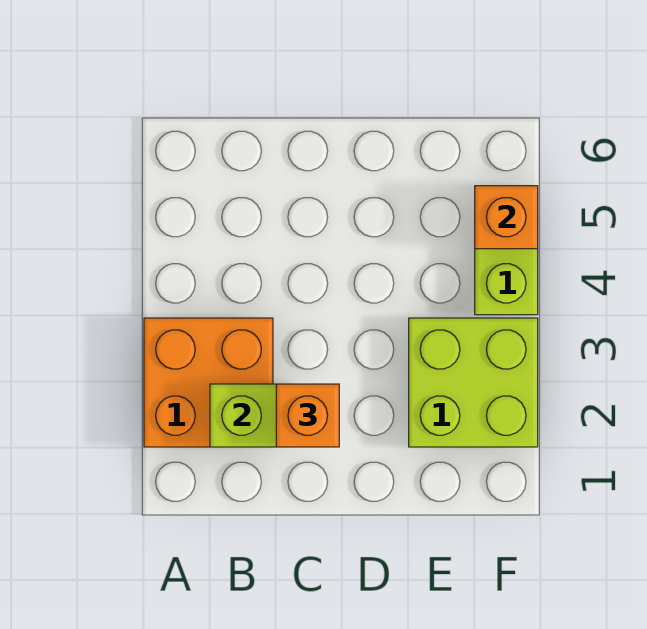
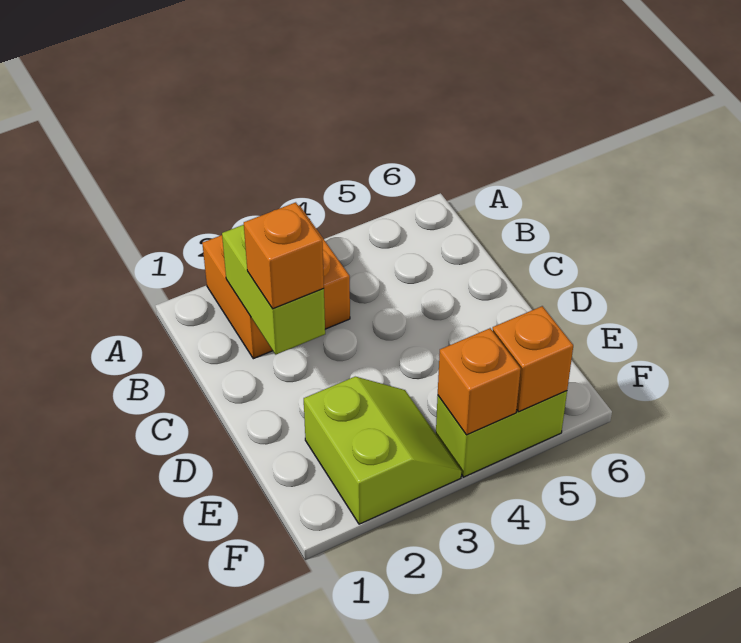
lime 2x2 brick [409,318,538,447] -> lime 2x2 slope [304,377,462,524]
none -> orange 1x1 brick [438,328,521,435]

